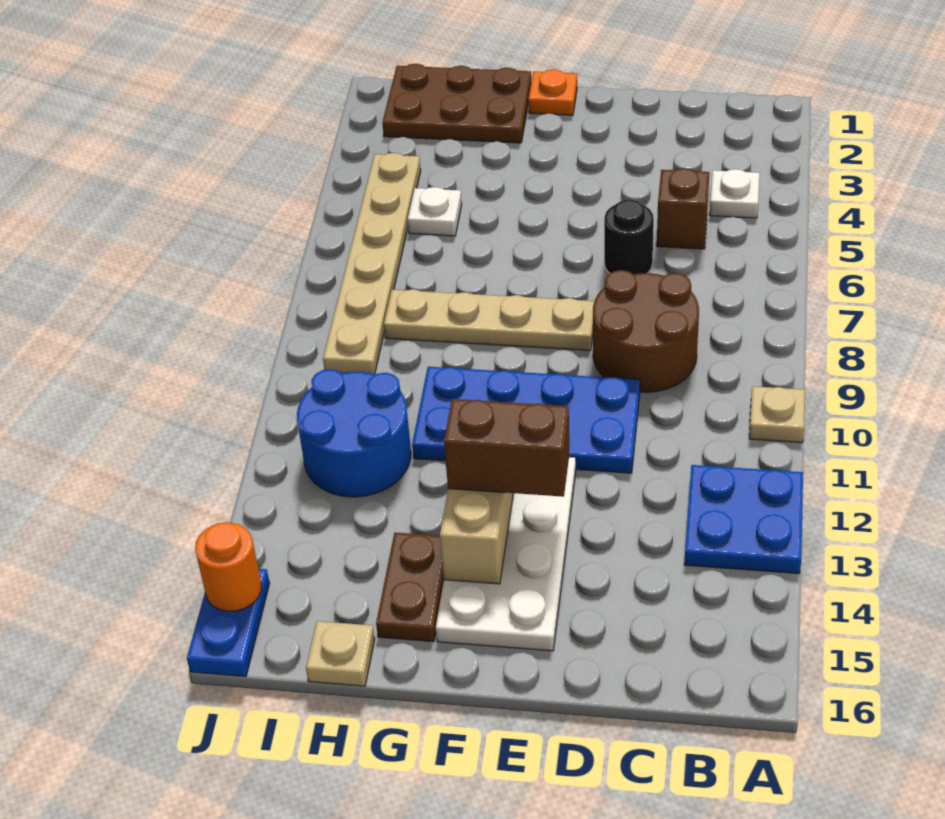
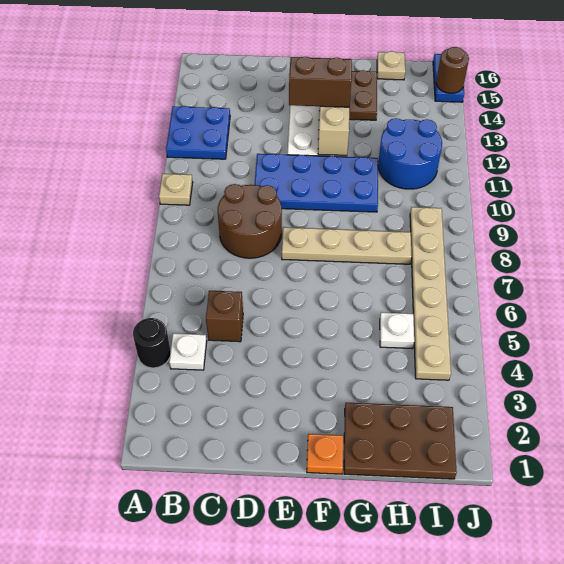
black 1x1 round brick [604,199,654,274] -> black 1x1 round brick moved to [133,318,171,368]
orange 1x1 round brick [195,523,262,611] -> brown 1x1 round brick [436,47,469,93]

